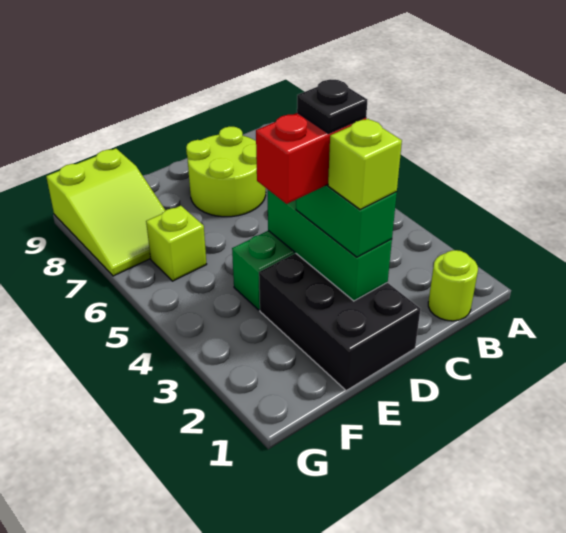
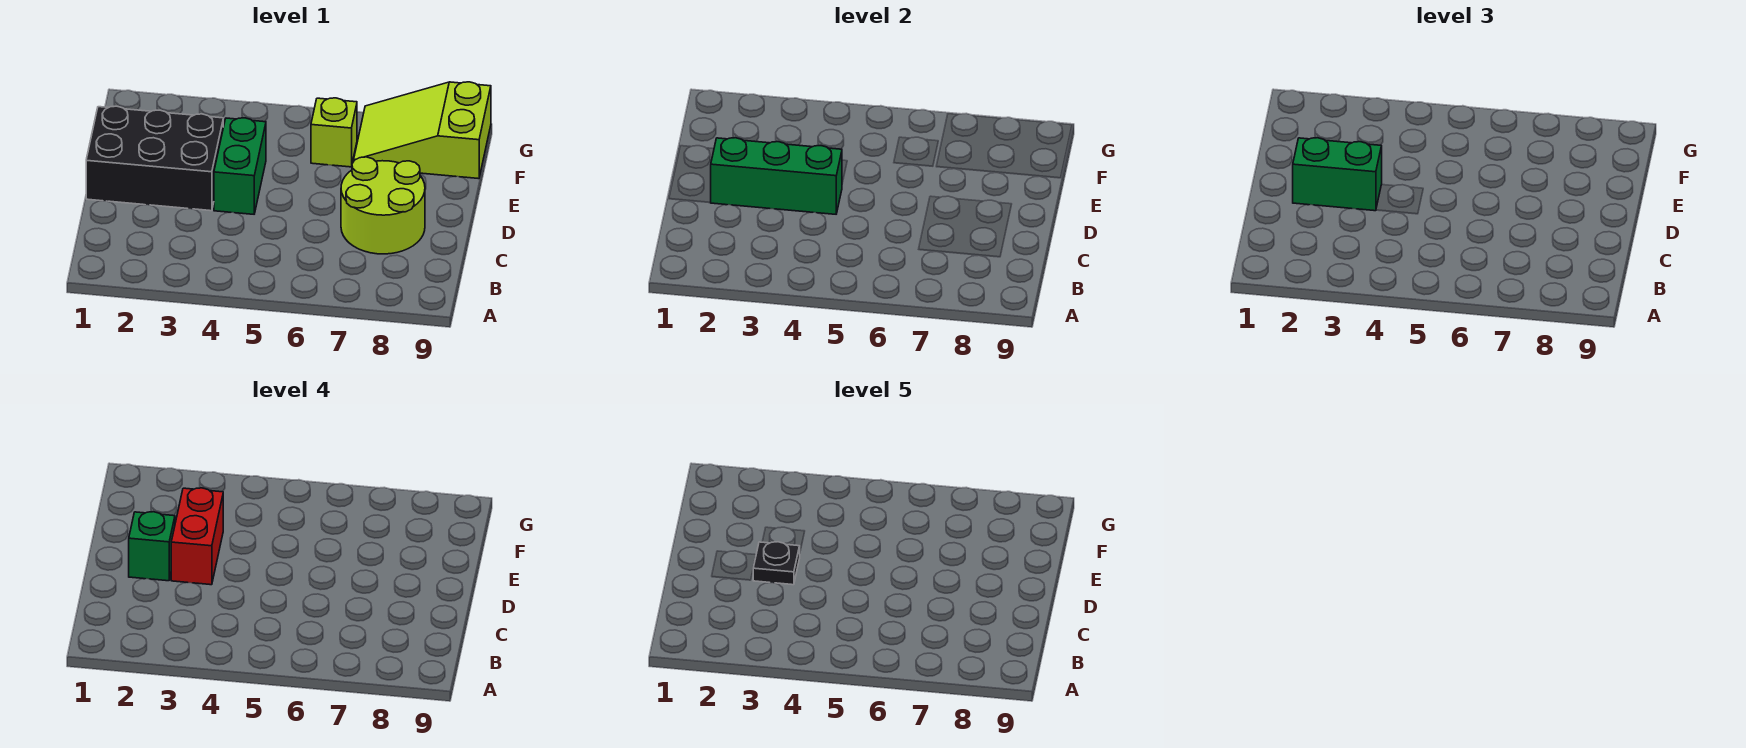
lime 1x1 round brick [428,250,478,321] -> none
lime 1x1 brick [328,119,402,209] -> green 1x1 brick [129,512,175,581]

